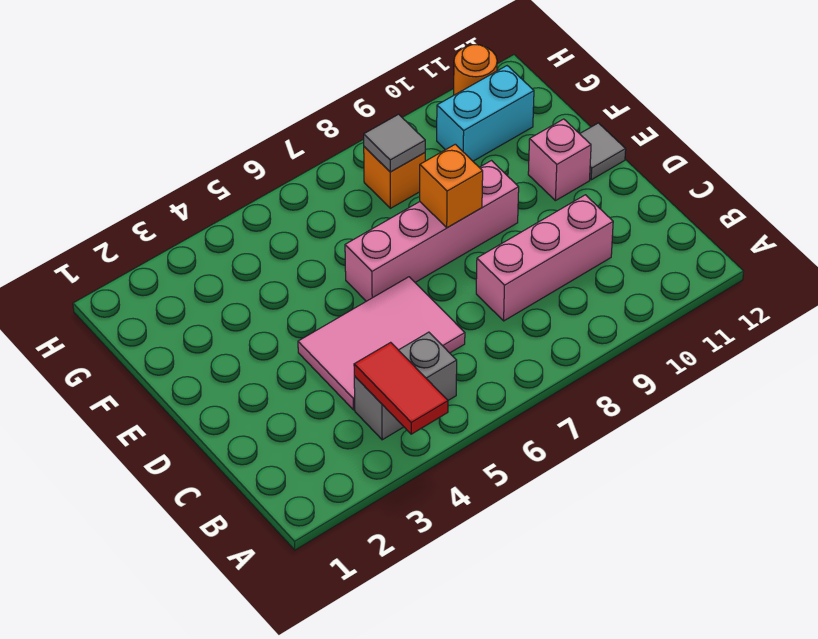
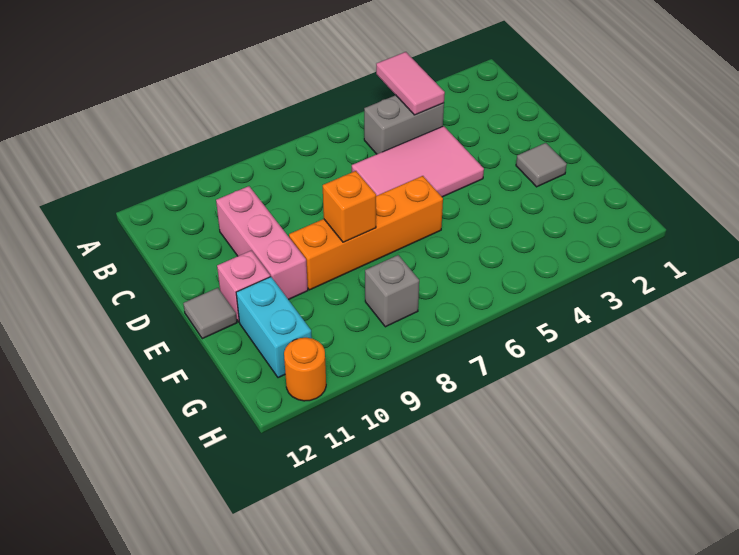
red 1x2 tile [354,342,448,434] -> pink 1x2 tile [376,52,445,115]
pink 1x3 brick [476,195,613,321] -> pink 1x3 brick turned to [216,186,308,300]
pink 1x4 brick [345,161,519,301] -> orange 1x4 brick [289,176,443,290]
orange 1x1 brick [364,147,425,208] -> grey 1x1 brick [365,255,419,327]
grey 1x1 tile [364,114,425,172] -> grey 1x1 tile moved to [516,143,567,187]
cyan 1x2 brick [437,66,534,161] -> cyan 1x2 brick turned to [236,277,312,378]

